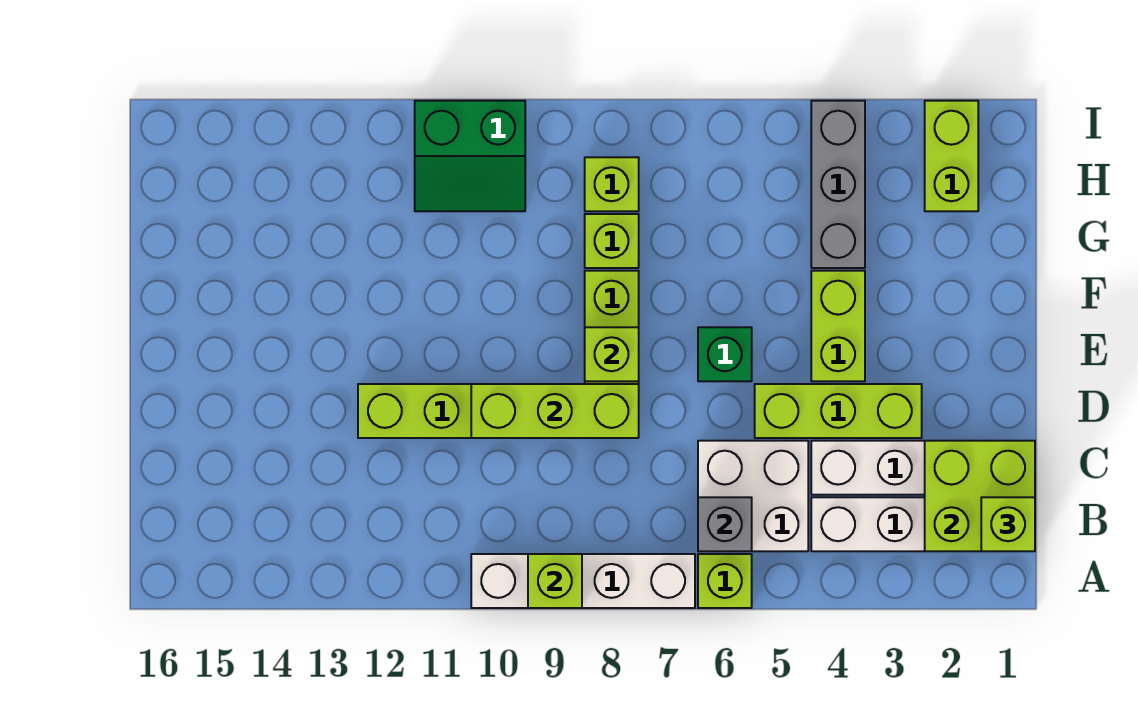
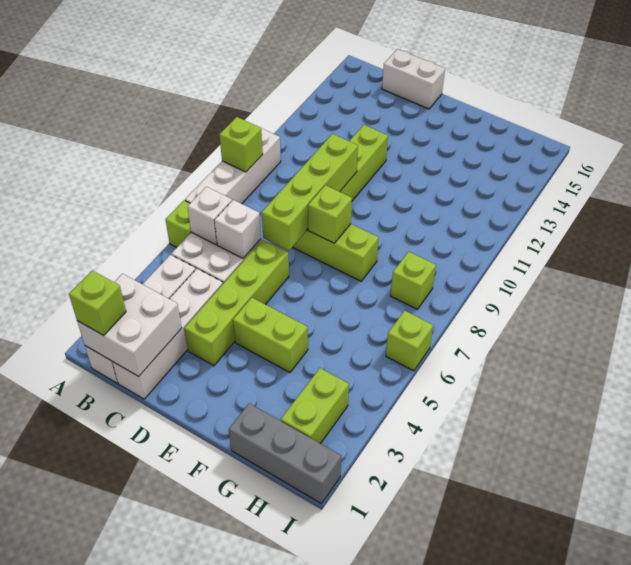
lime 2x2 brick [925,441,1035,551] -> white 2x2 brick [77,274,182,376]
grey 1x1 brick [698,497,752,551] -> white 1x1 brick [187,187,232,245]
none -> white 1x1 brick [215,200,261,258]
none -> white 1x2 brick [382,49,445,109]
lime 1x3 brick [755,384,922,438] -> lime 1x4 brick [184,240,289,366]
lime 1x3 brick [471,384,639,438] -> lime 1x4 brick [262,134,358,251]
green 1x1 brick [698,327,752,381] -> none
grey 1x3 brick [811,101,865,268] -> grey 1x3 brick moved to [229,403,341,504]
lime 1x1 brick [585,214,639,268] -> lime 1x1 brick moved to [386,311,433,371]
lime 1x2 brick [925,101,978,211] -> lime 1x2 brick turned to [281,368,349,444]
green 2x2 slope [415,101,525,211] -> none

